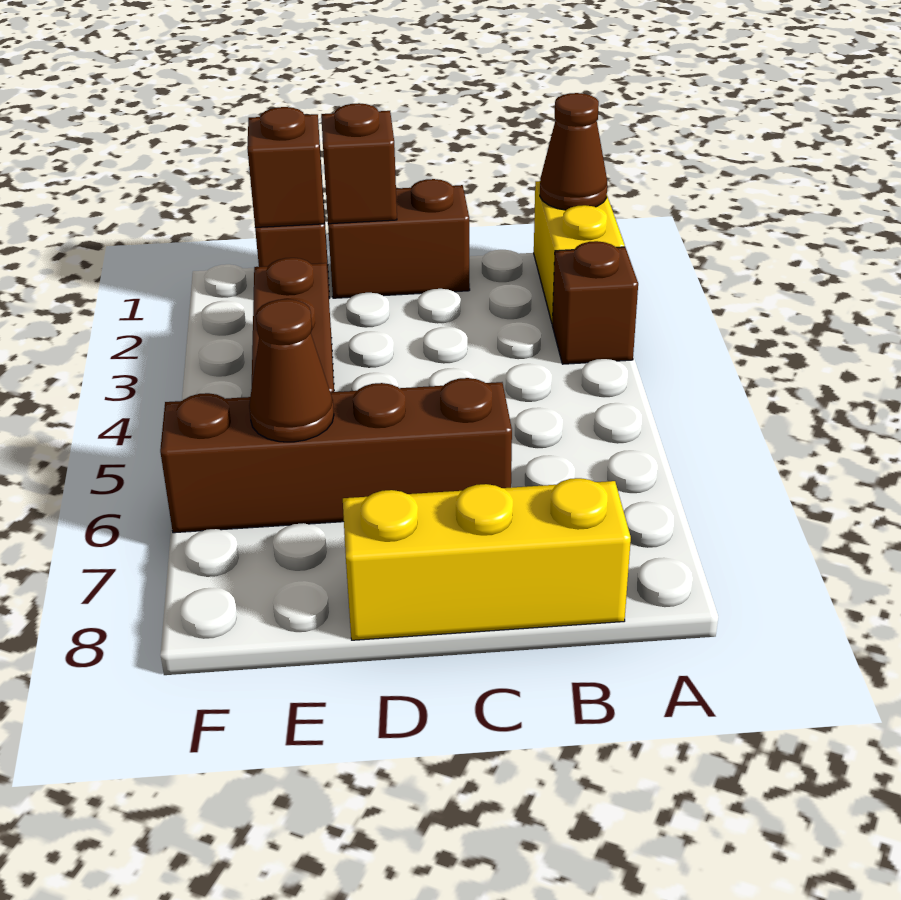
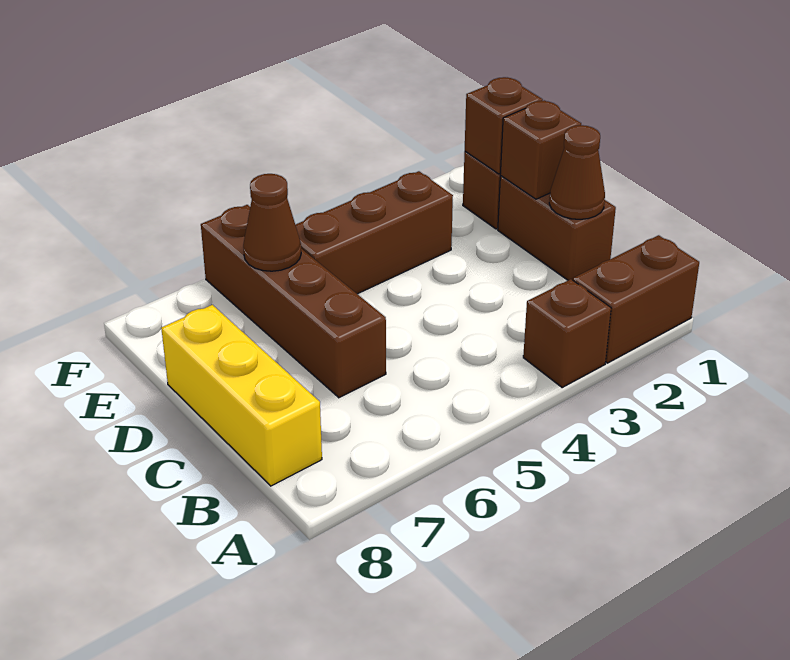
yellow 1x2 brick [534,181,625,323] -> brown 1x2 brick [573,235,699,363]
brown 1x1 cone [540,93,607,210] -> brown 1x1 cone moved to [549,125,605,219]

